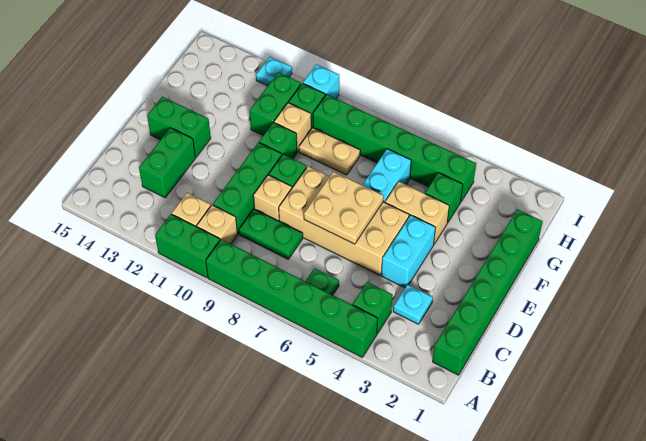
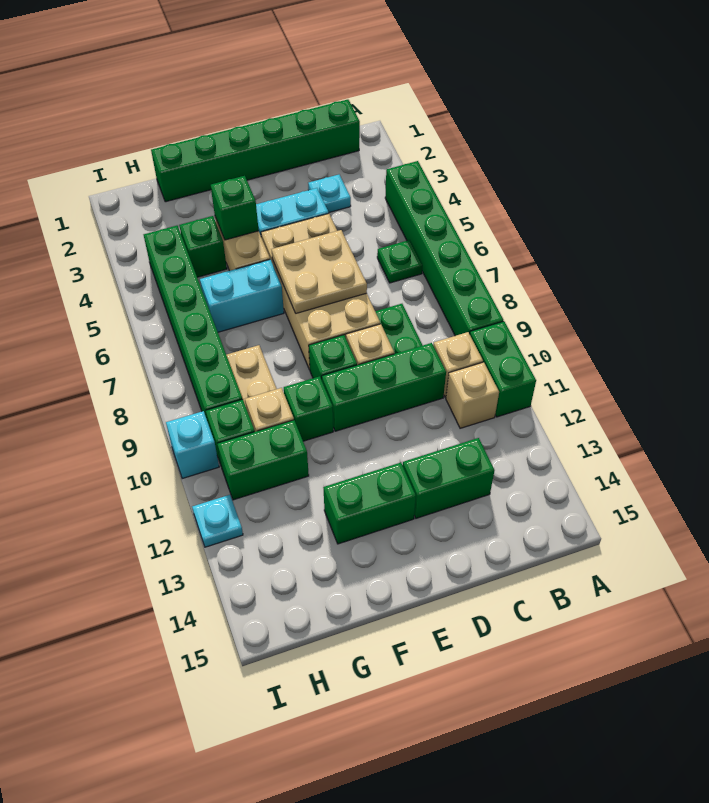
green 1x1 brick [353,282,393,334] -> green 1x1 brick moved to [211,176,259,240]
green 1x2 brick [147,97,211,157] -> green 1x2 brick turned to [323,463,416,544]

